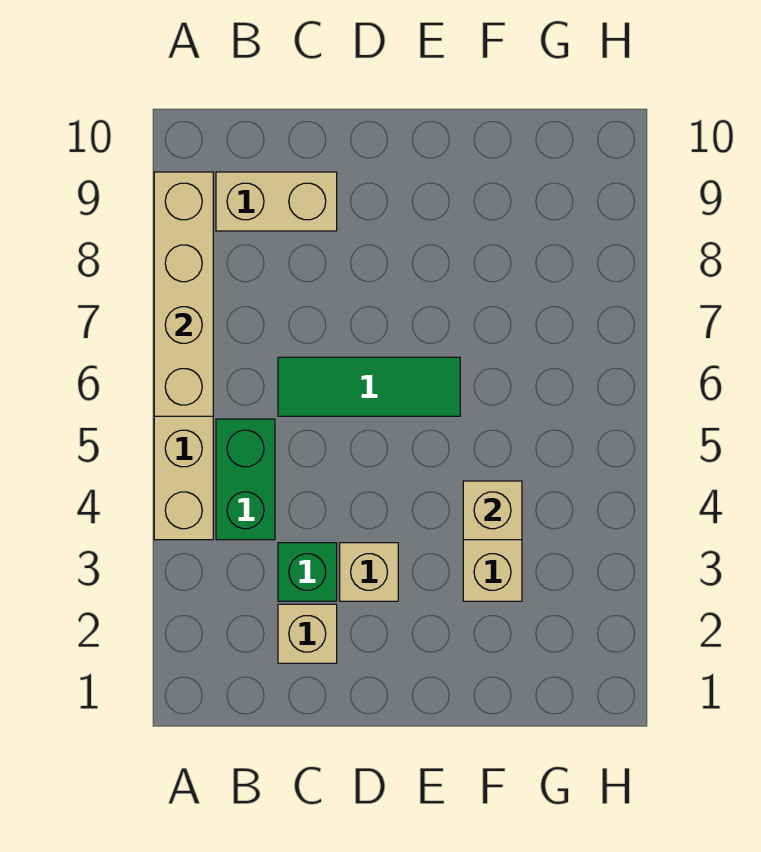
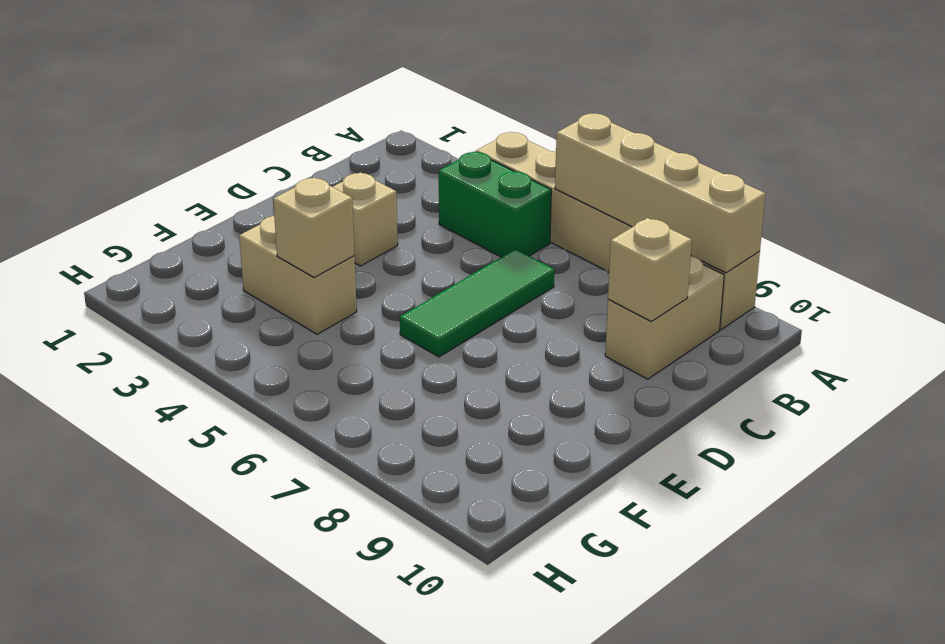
tan 1x1 brick [278,604,337,663] -> tan 1x1 brick moved to [608,218,692,321]
green 1x1 brick [278,543,337,601] -> none

